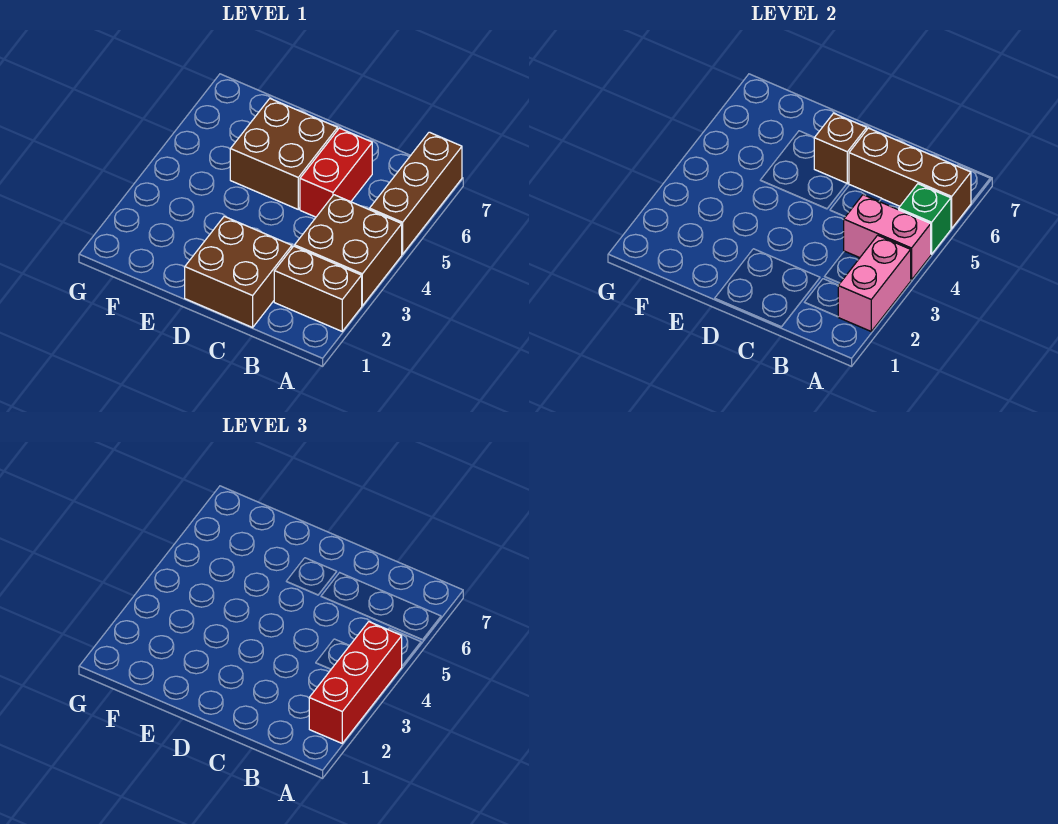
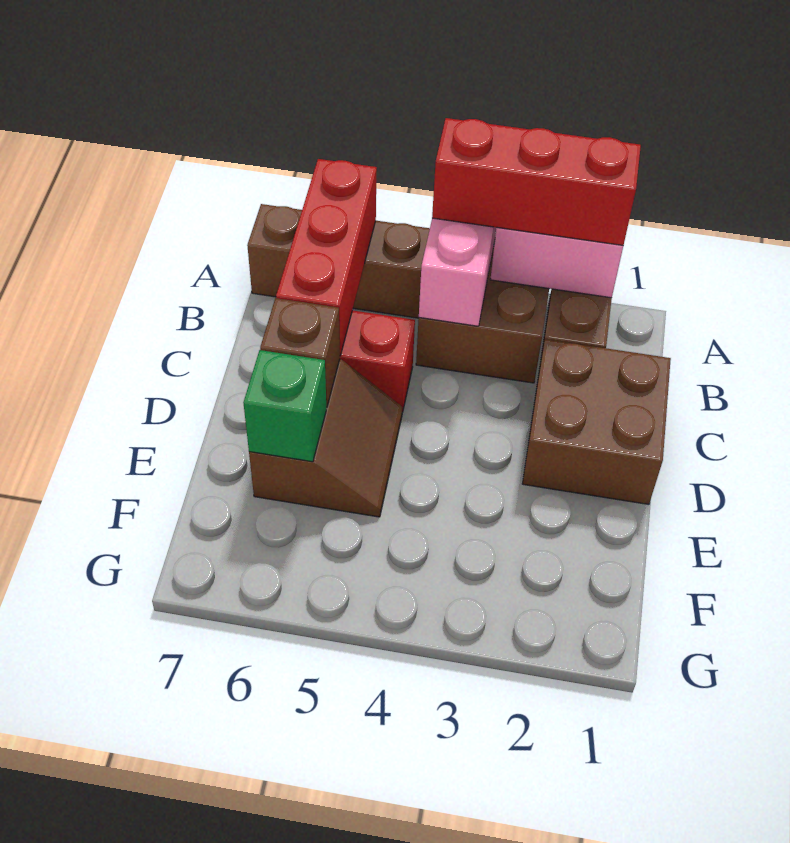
green 1x1 brick [899,184,951,254] -> green 1x1 brick moved to [243,350,326,462]
brown 1x3 brick [849,128,971,228] -> red 1x3 brick [276,159,377,356]
brown 2x2 brick [230,99,338,209] -> brown 2x2 slope [249,359,402,517]

